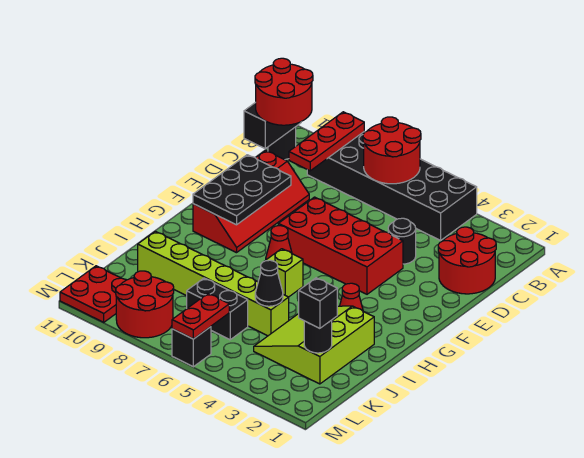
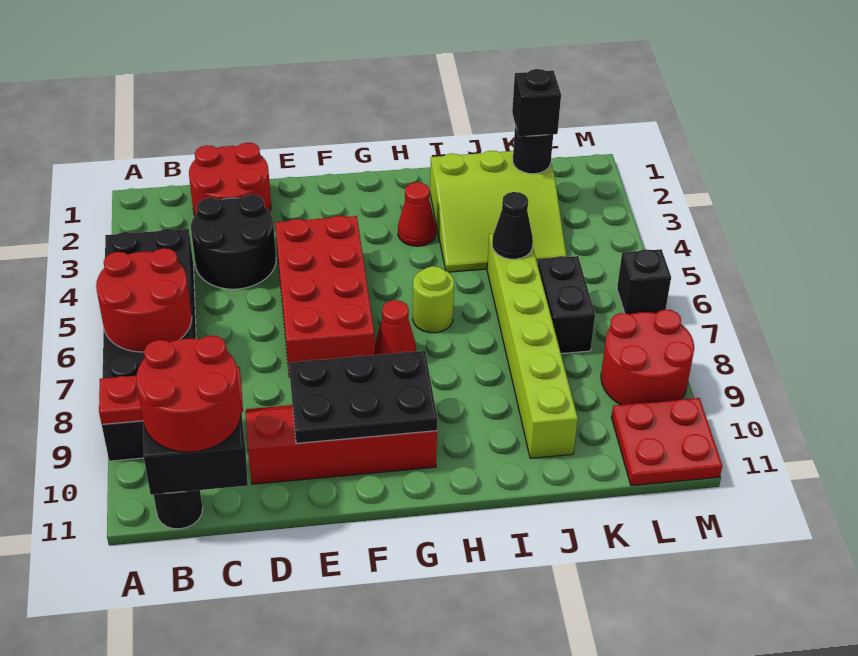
black 1x1 round brick [388,218,416,264] -> black 2x2 round brick [191,195,276,289]
lime 1x1 brick [265,249,303,297] -> lime 1x1 round brick [413,266,454,333]
red 1x2 plate [172,293,229,339] -> none

